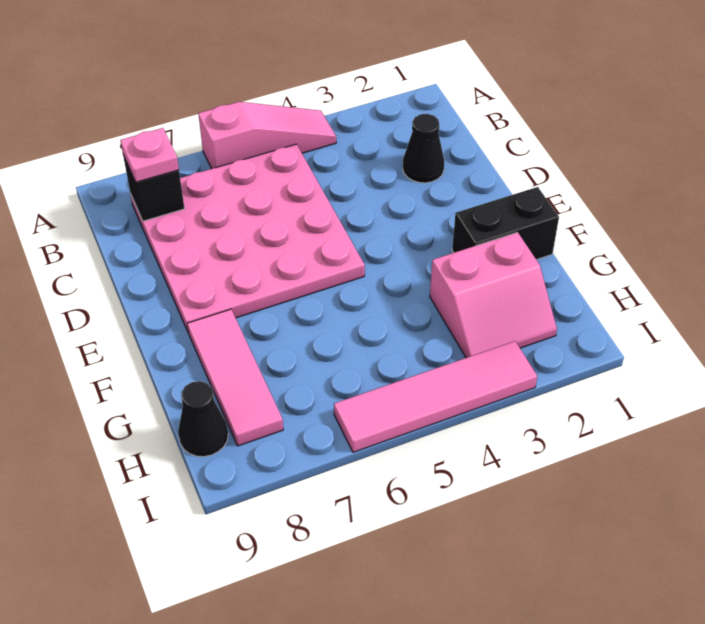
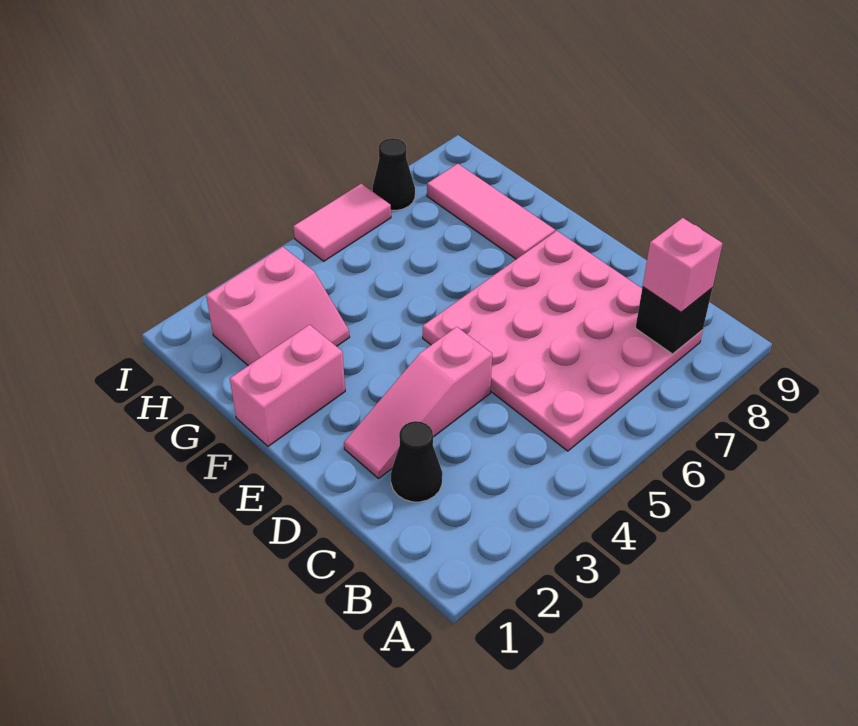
pink 1x3 slope [198,102,336,169] -> pink 1x3 slope moved to [344,327,492,478]
pink 1x1 plate [120,128,179,182] -> pink 1x1 brick [643,218,723,312]
black 1x2 brick [452,187,559,260] -> pink 1x2 brick [230,325,345,446]
pink 2x2 slope [430,232,557,358] -> pink 2x2 slope turned to [206,247,349,366]
black 1x1 cone [178,381,228,457] -> black 1x1 cone moved to [372,138,415,210]
pink 1x4 tile [334,341,537,452] -> pink 1x2 tile [293,184,391,261]

